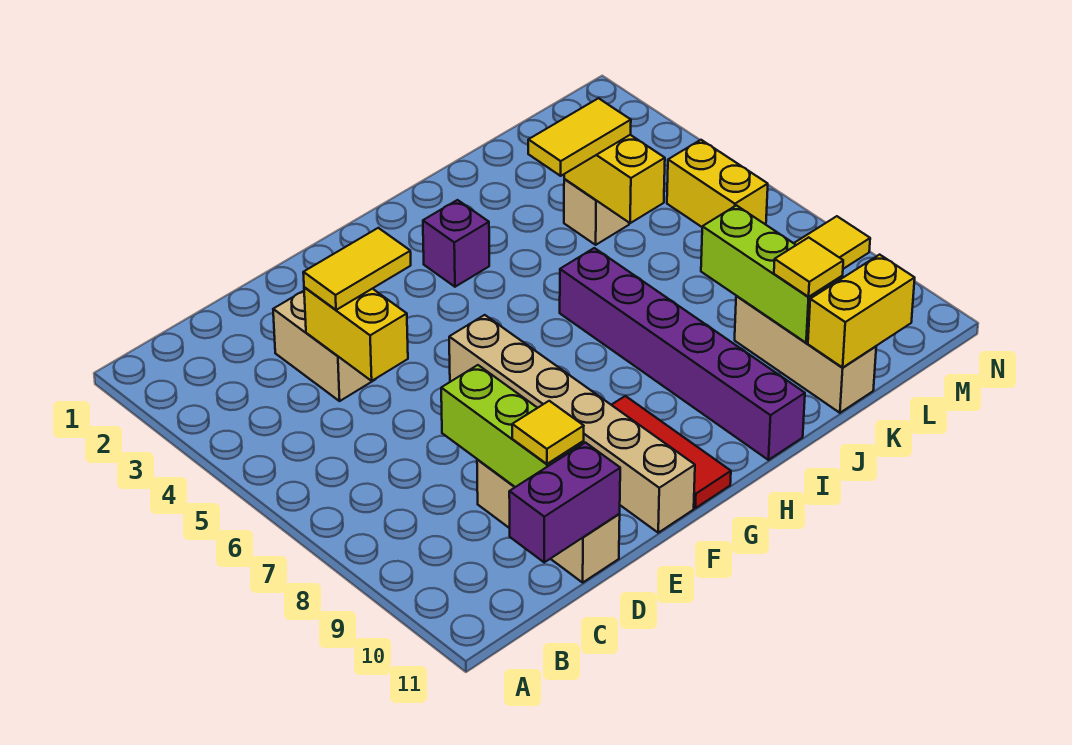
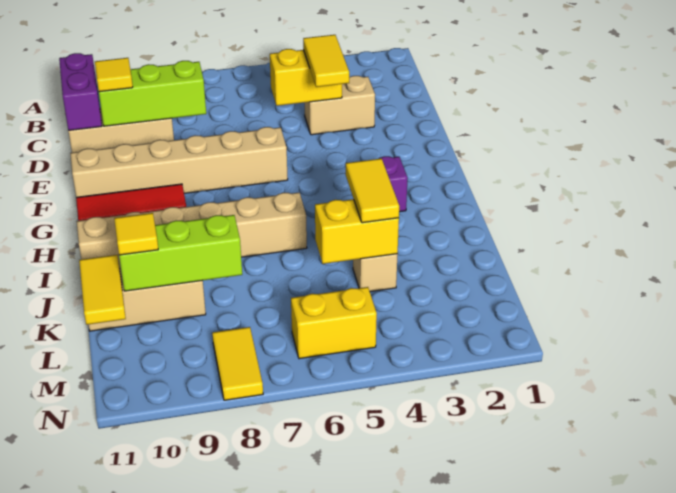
purple 1x6 brick [560,248,805,460] -> tan 1x6 brick [77,192,307,266]
yellow 1x2 brick [808,255,915,368] -> yellow 1x2 tile [79,255,126,325]

